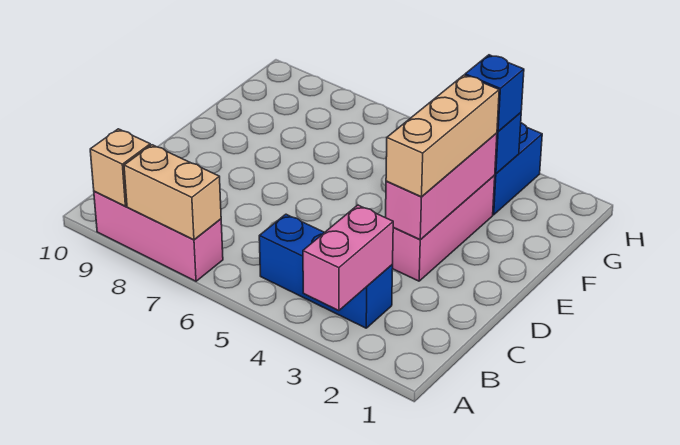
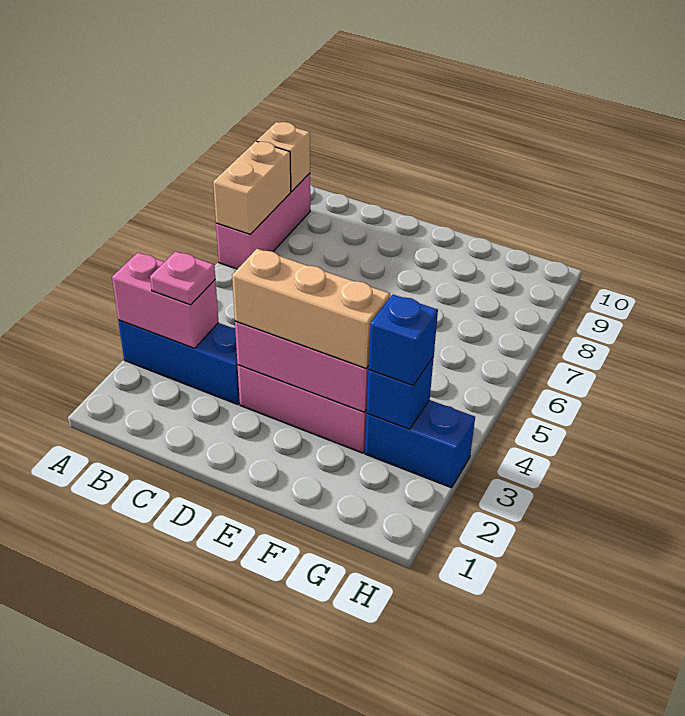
blue 1x3 brick [259,214,393,328] -> blue 1x3 brick turned to [118,320,240,404]
none -> pink 1x1 plate [150,251,215,305]

